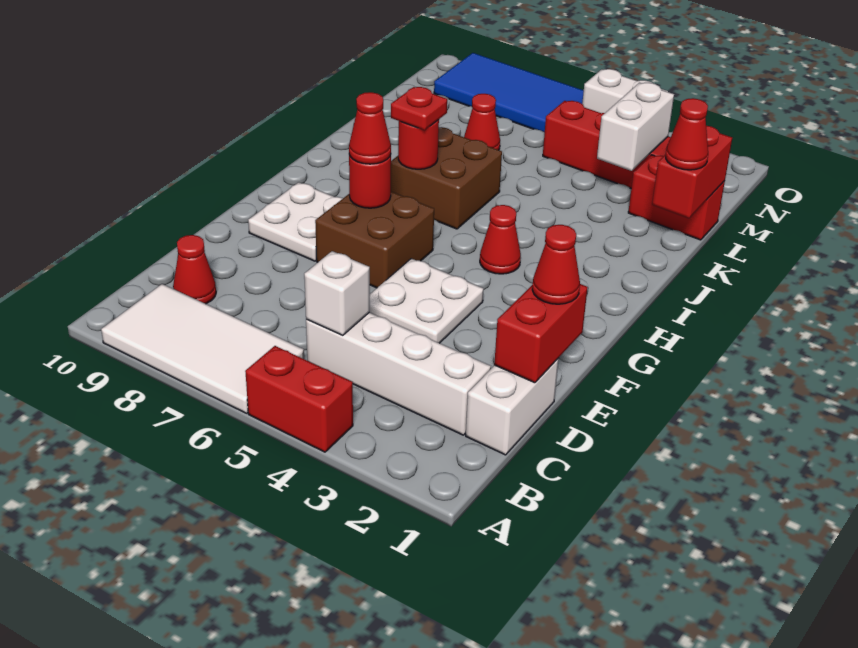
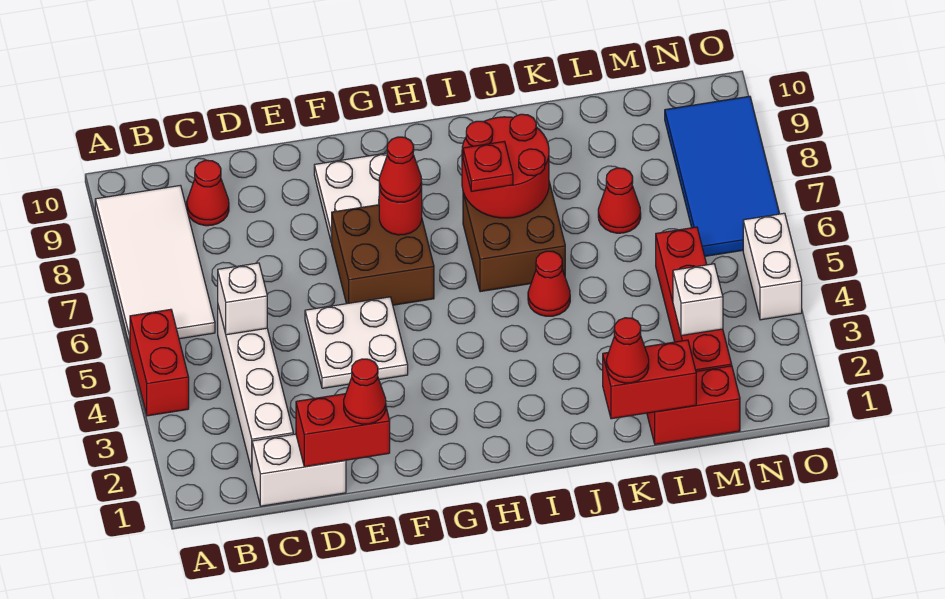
red 1x1 cone [480,205,521,274] -> red 1x1 cone moved to [528,251,570,316]
red 1x1 round brick [398,120,439,169] -> red 2x2 round brick [462,114,549,218]
red 1x2 brick [628,155,725,240] -> red 1x2 brick turned to [647,366,740,444]
white 1x2 brick [597,83,674,171] -> white 1x1 brick [673,264,723,336]

